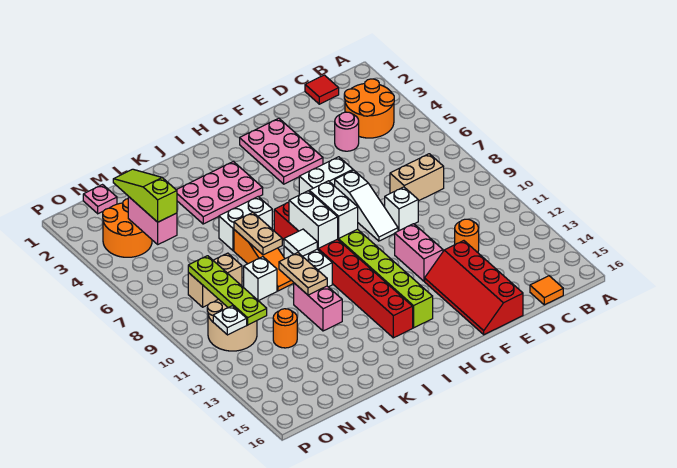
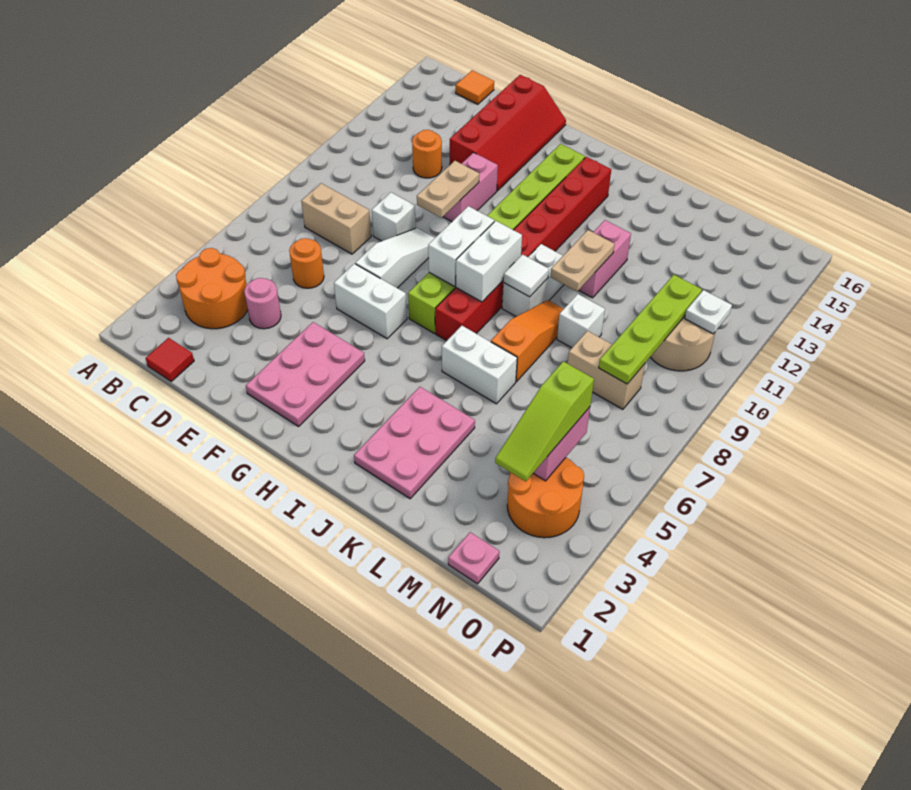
pink 2x3 plate [176,162,263,224] -> pink 2x3 plate turned to [354,387,475,499]
tan 1x2 plate [234,213,282,255] -> tan 1x2 plate moved to [417,161,479,218]
orange 1x1 round brick [273,309,297,348] -> orange 1x1 round brick moved to [289,238,324,288]

